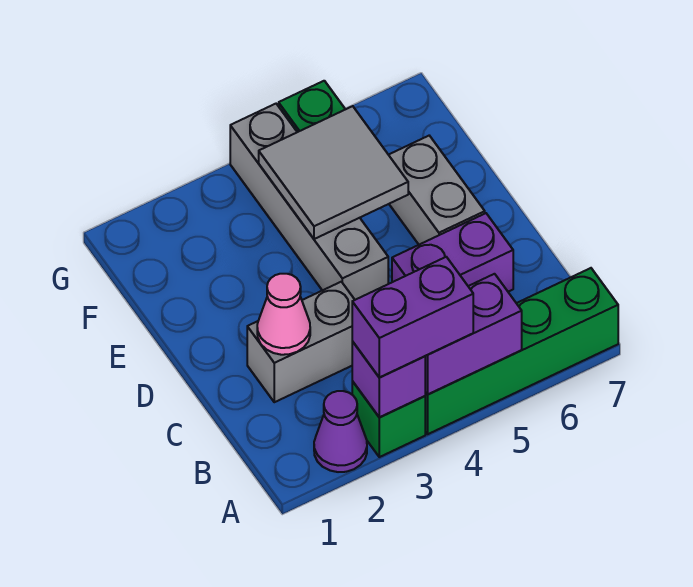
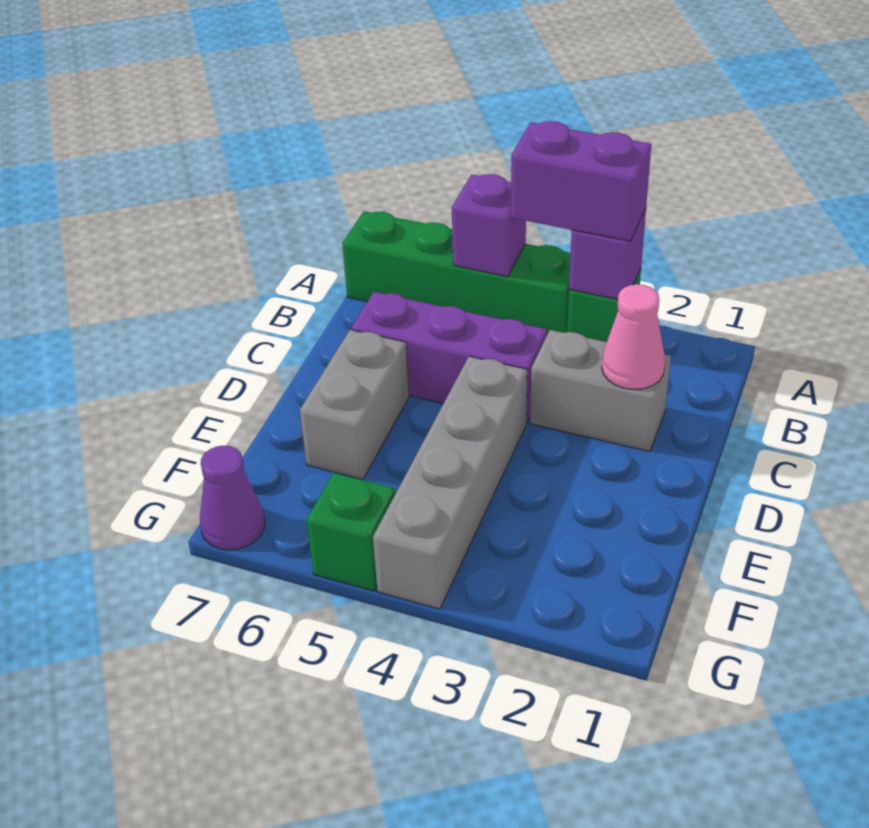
purple 1x1 cone [314,391,367,472] -> purple 1x1 cone moved to [200,446,265,550]
purple 1x2 brick [425,274,522,394] -> purple 1x1 brick [452,174,526,277]
purple 1x2 brick [392,213,513,292] -> purple 1x3 brick [351,292,547,423]
grey 2x2 tile [259,106,408,239] -> none

